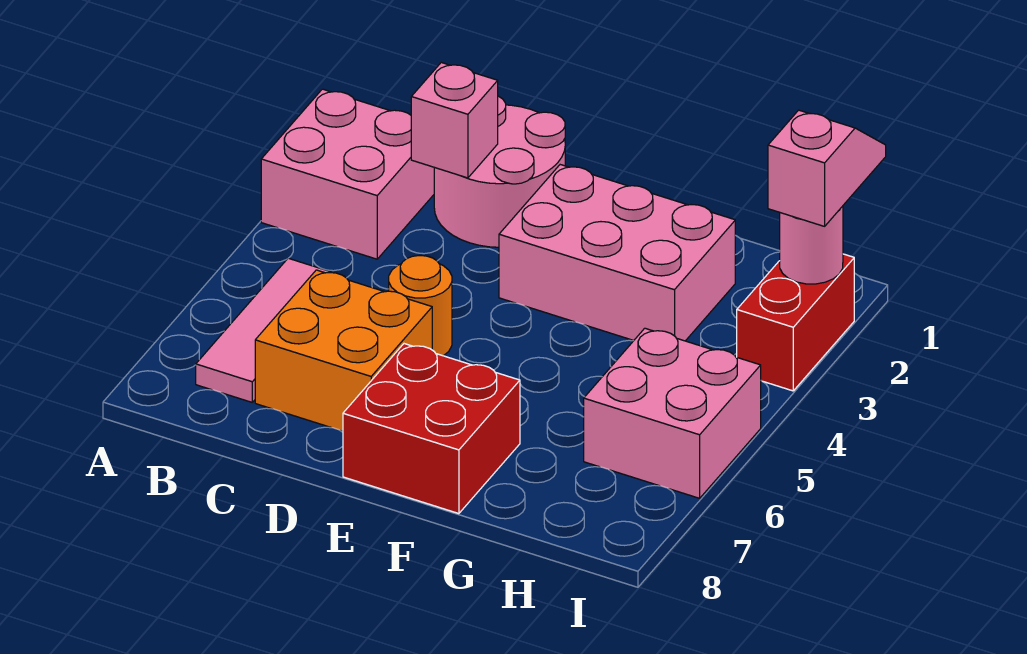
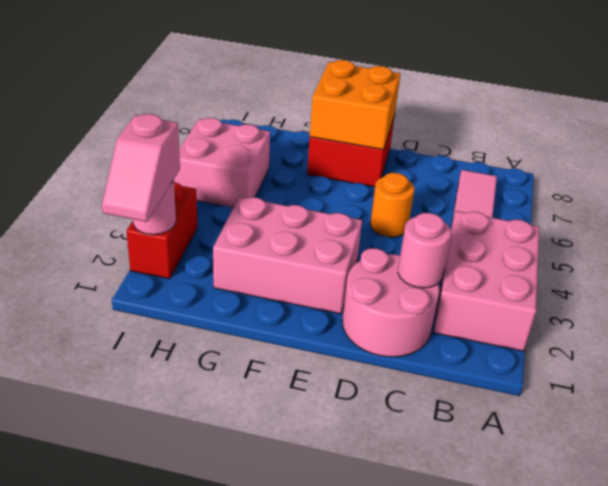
pink 2x2 brick [261,89,434,259] -> pink 2x3 brick [433,211,539,351]
pink 1x1 brick [411,63,498,178] -> pink 1x1 round brick [398,213,451,288]
orange 2x2 brick [255,270,432,431] -> orange 2x2 brick moved to [310,60,400,150]

